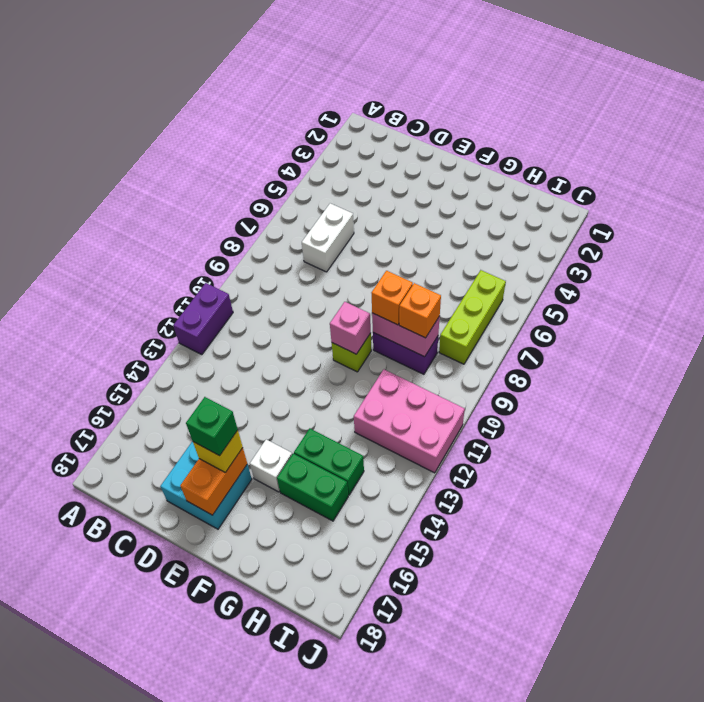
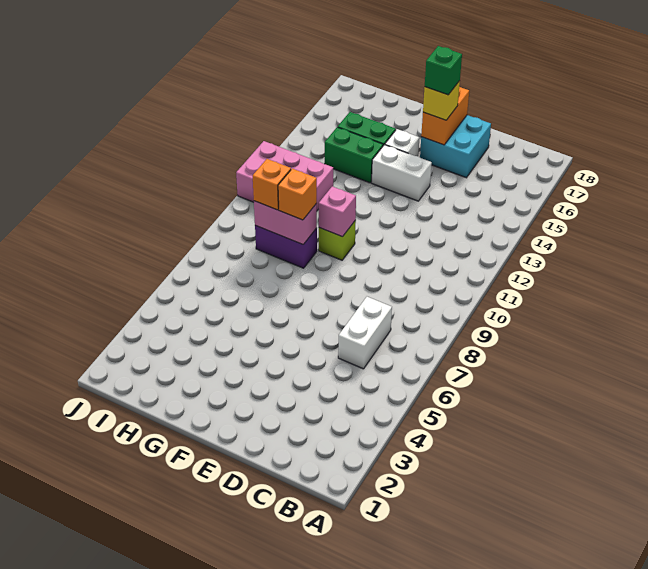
purple 1x2 brick [173,283,233,355] -> none
none -> white 1x2 brick [372,145,432,201]
lime 1x3 brick [439,270,506,364] -> none

